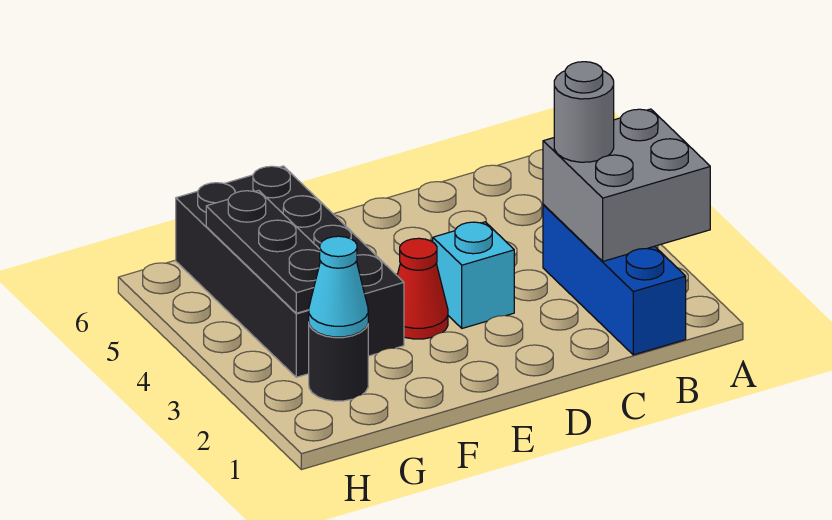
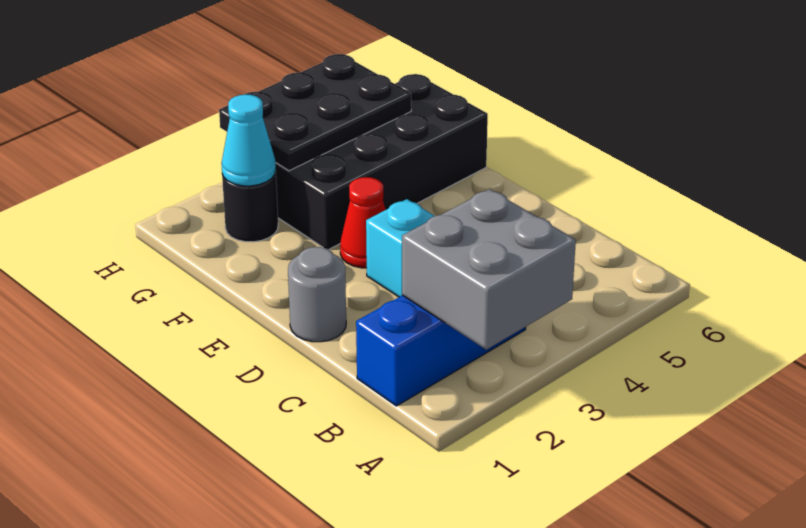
grey 1x1 round brick [554,62,614,162] -> grey 1x1 round brick moved to [288,247,346,342]
black 1x3 plate [206,190,320,313] -> black 2x3 plate [219,54,411,171]

